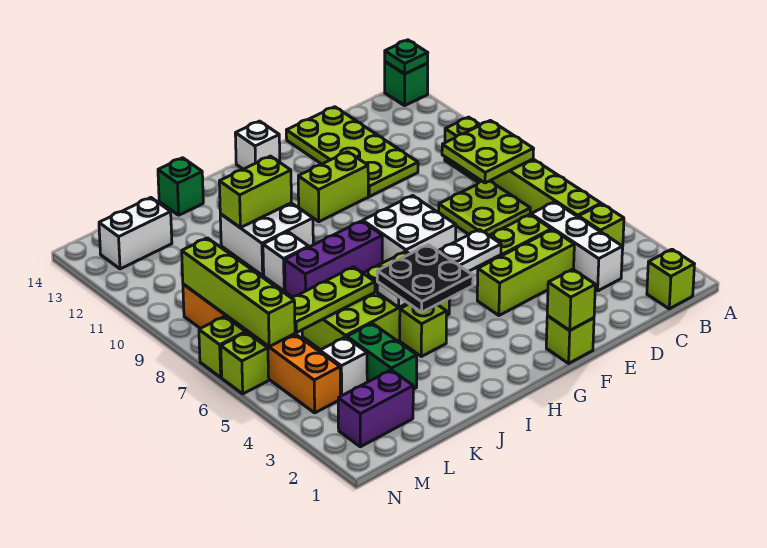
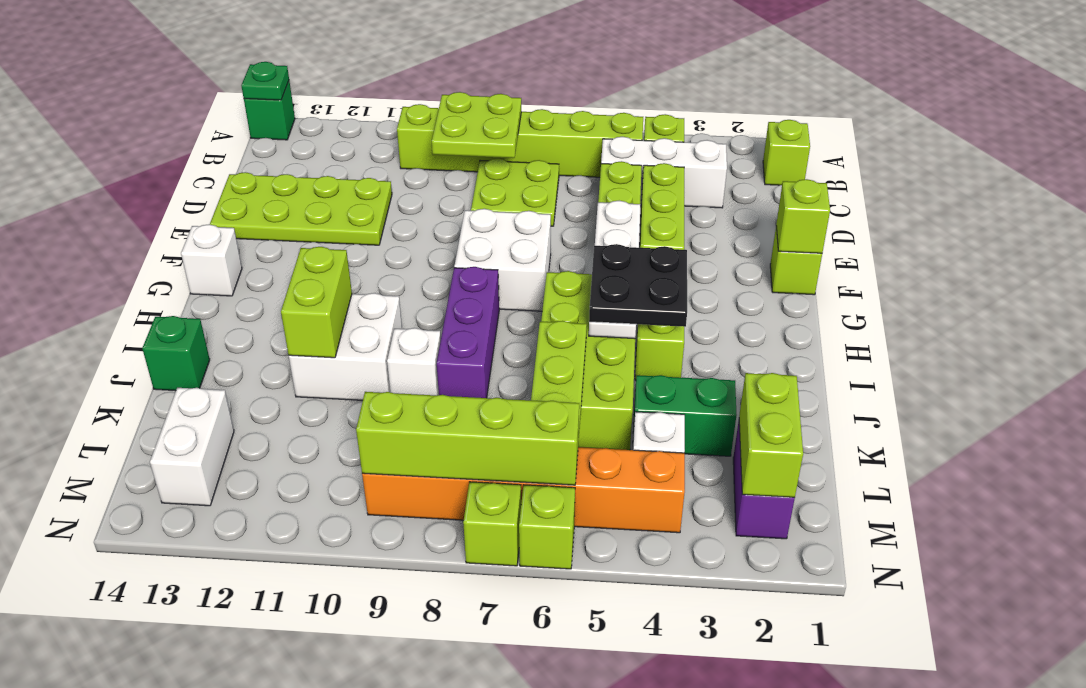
lime 1x2 brick [298,152,368,222] -> lime 1x2 brick moved to [739,373,803,497]

